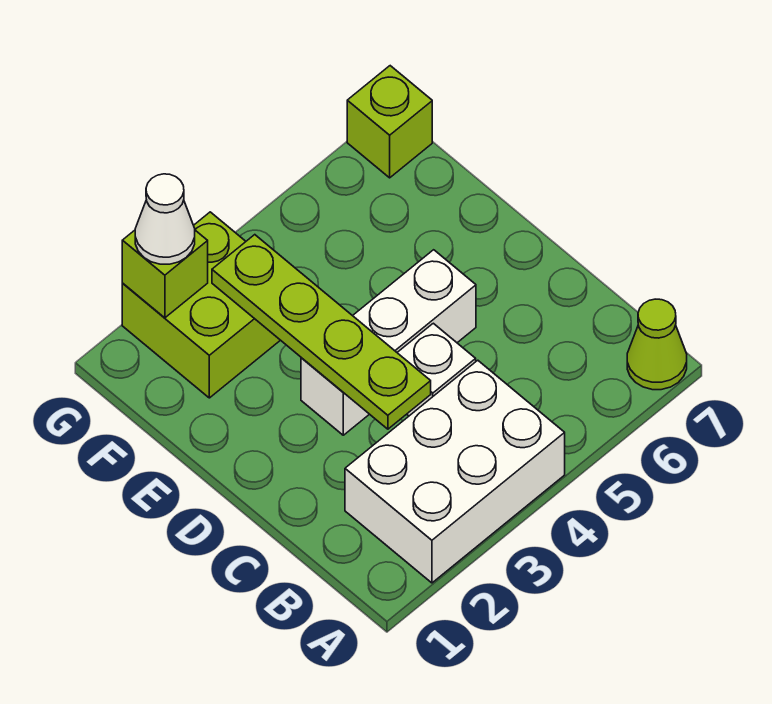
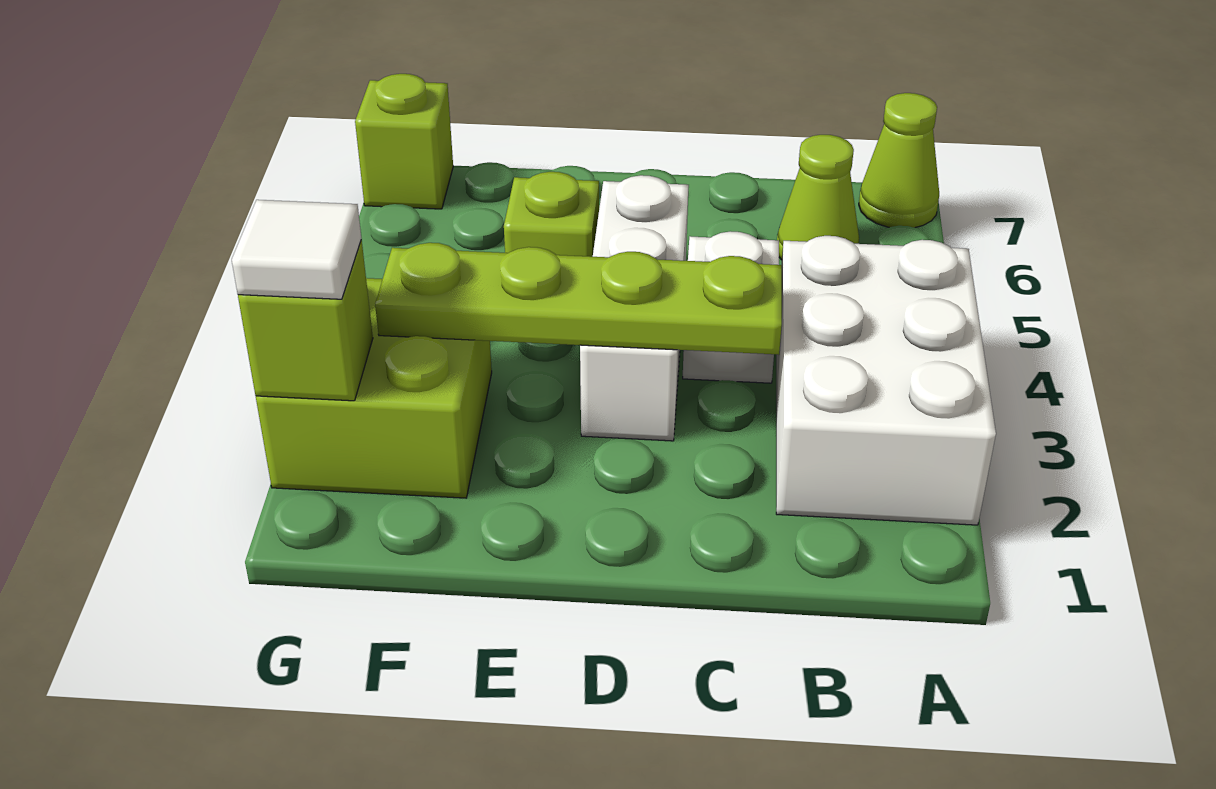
none -> lime 1x1 cone [777,135,859,260]
none -> lime 1x1 brick [504,172,599,257]
white 1x1 cone [135,174,195,264] -> white 1x1 tile [232,200,361,299]

